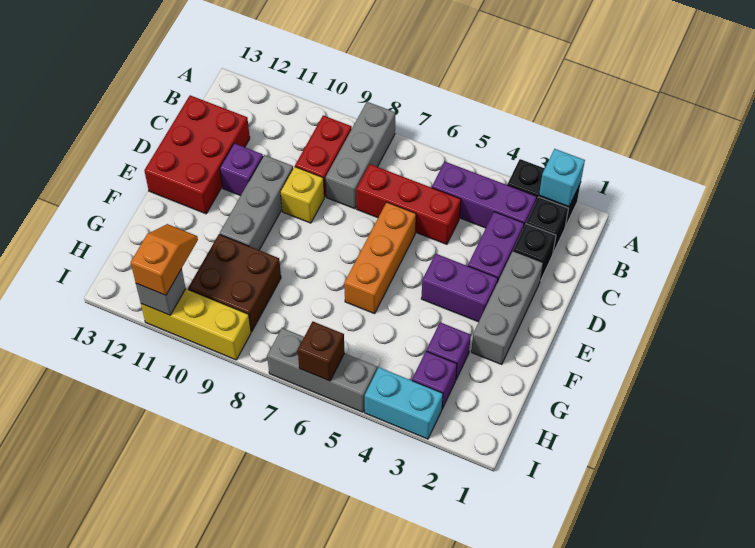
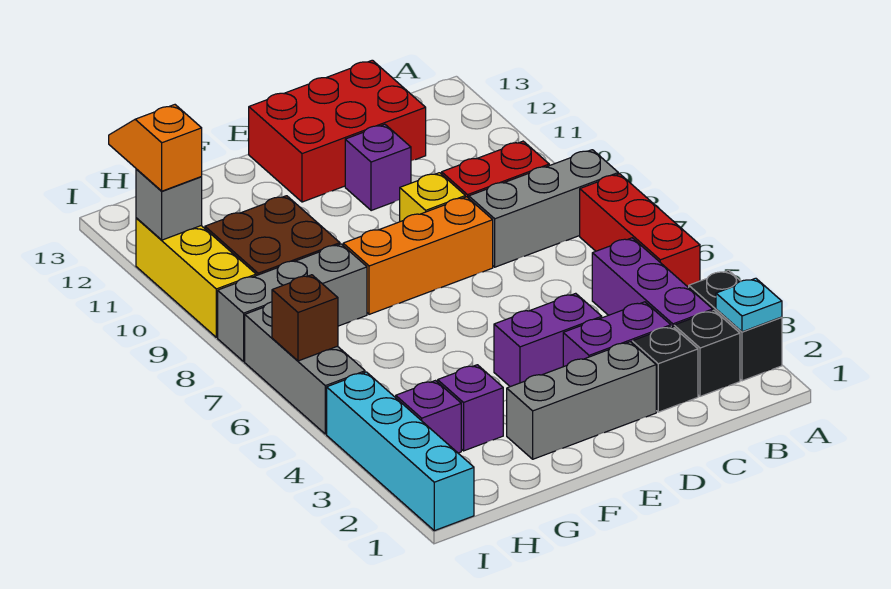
cyan 1x1 brick [539,149,585,207] -> cyan 1x1 plate [716,278,782,332]
red 1x3 brick [356,164,461,244] -> red 1x3 brick moved to [580,174,700,288]
orange 1x3 brick [344,202,416,314] -> orange 1x3 brick moved to [343,197,493,314]
grey 1x3 brick [220,155,293,250] -> grey 1x3 brick moved to [218,244,367,361]
purple 1x2 brick [421,254,498,322] -> purple 1x2 brick turned to [494,293,602,387]
orange 1x2 slope [131,224,198,295] -> orange 1x2 slope turned to [109,105,202,191]
cyan 1x2 brick [365,367,443,439] -> cyan 1x4 brick [327,372,474,531]

